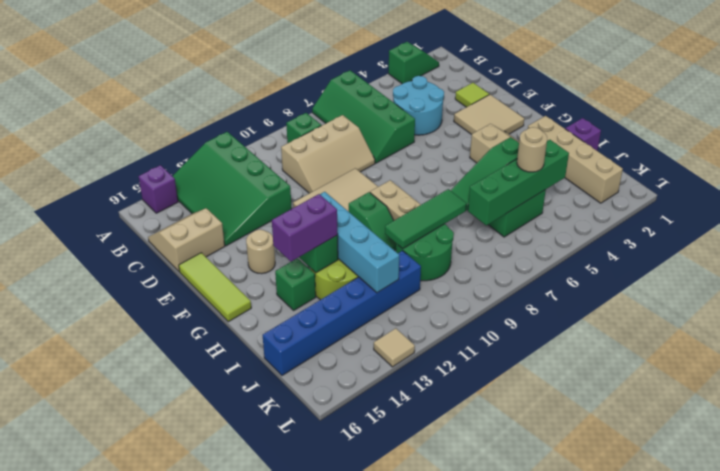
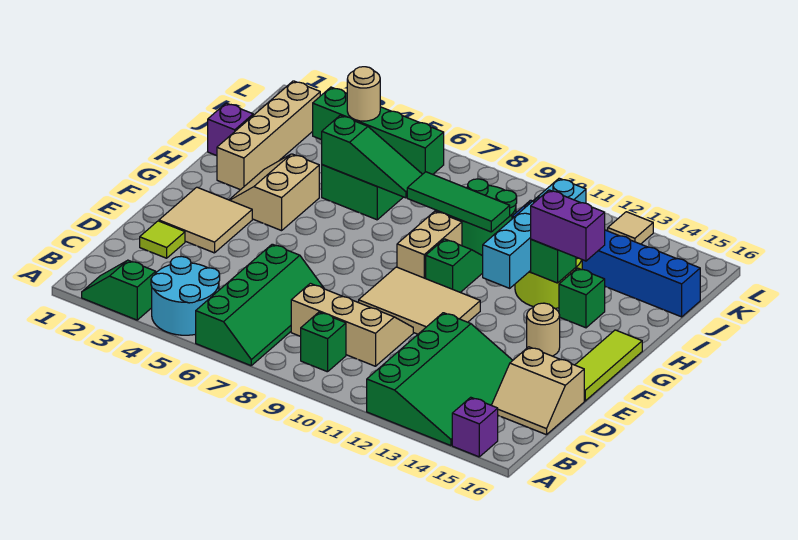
cyan 2x2 round brick [393,76,444,135] -> cyan 2x2 round brick moved to [151,256,220,335]

